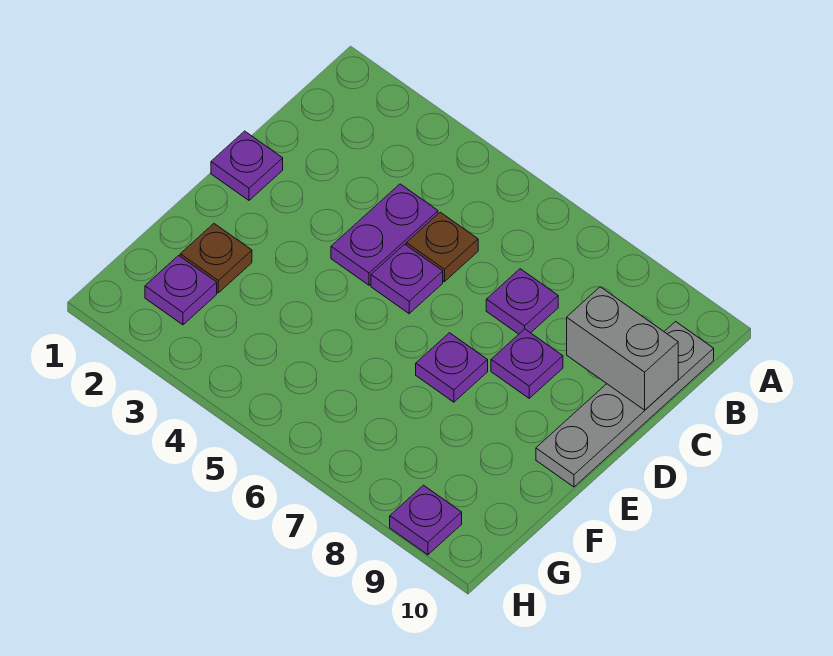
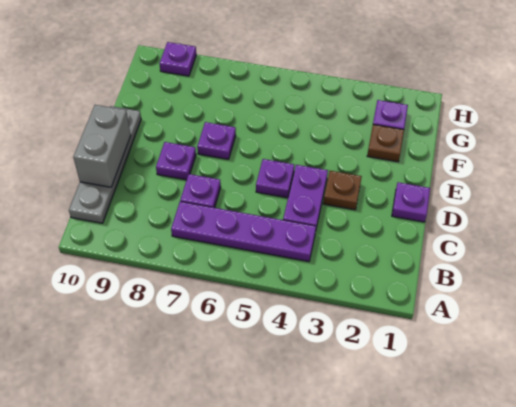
none -> purple 1x4 plate [171,202,316,262]
brown 1x1 plate [406,212,478,282] -> brown 1x1 plate moved to [323,171,362,210]
grey 1x2 brick [567,287,678,410] -> grey 1x2 brick turned to [73,105,131,187]

